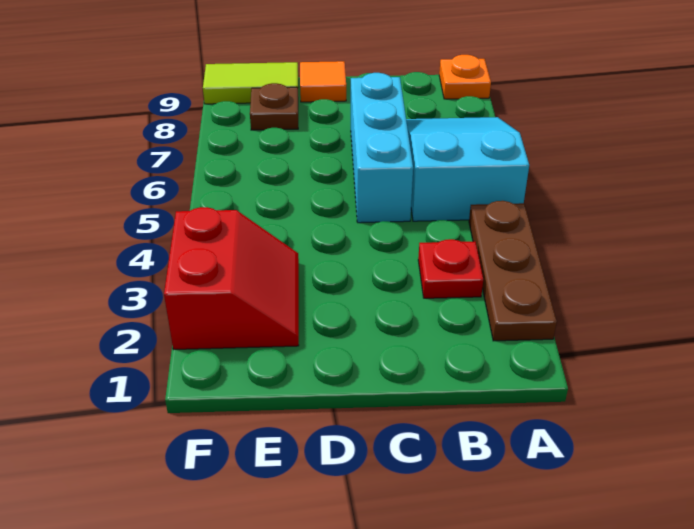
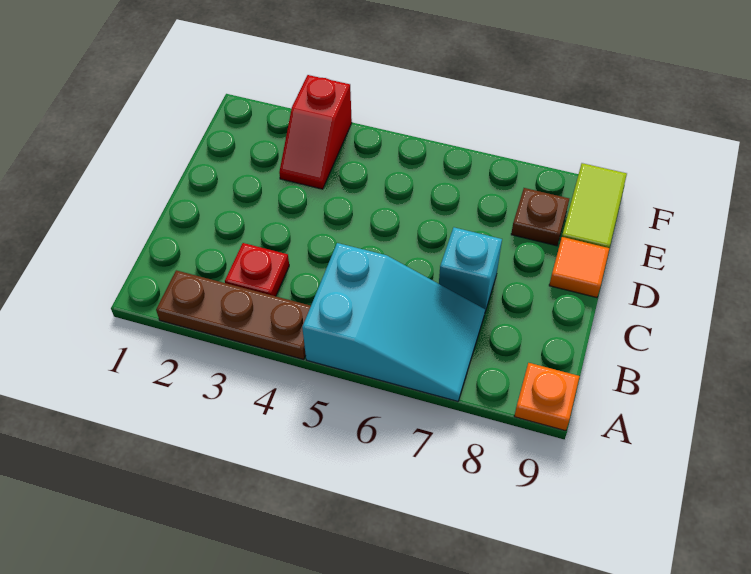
cyan 1x3 brick [351,73,413,223] -> cyan 1x1 brick [439,227,502,311]
red 2x2 slope [164,207,299,349] -> red 1x2 slope [279,75,352,189]

